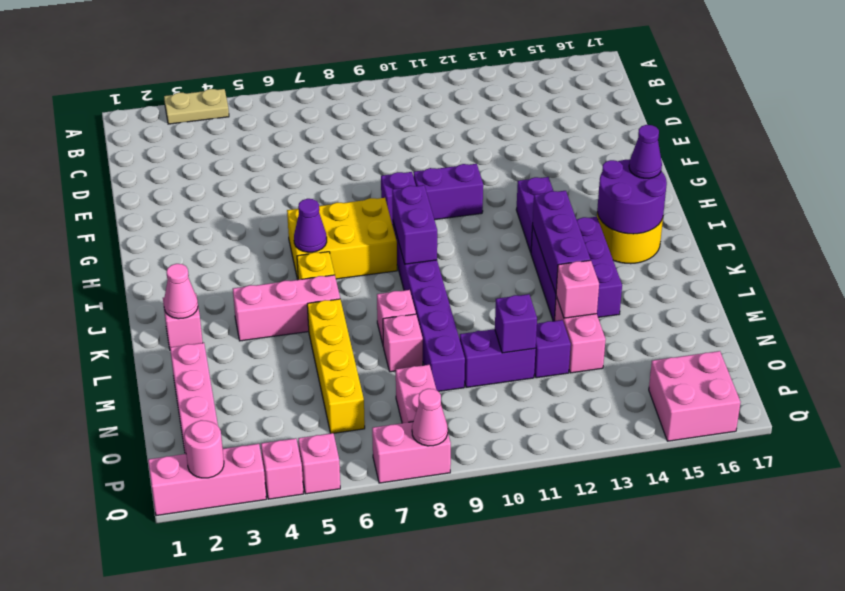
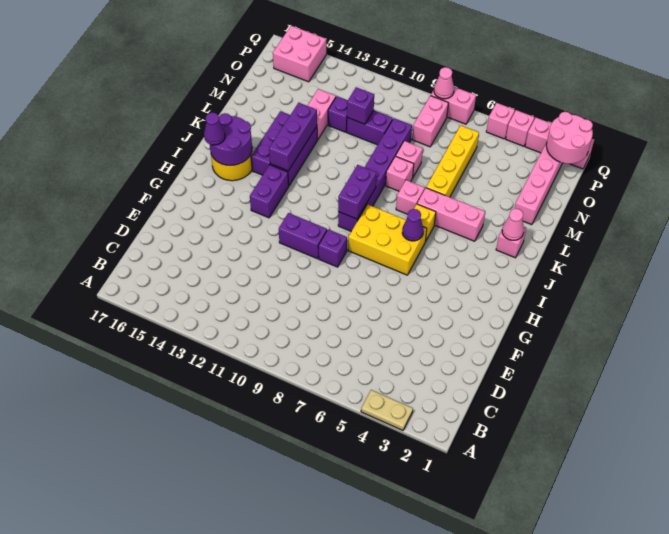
pink 1x1 brick [556,260,599,318] -> pink 1x1 brick moved to [396,180,425,214]
pink 1x1 round brick [184,420,224,478] -> pink 2x2 round brick [546,112,593,164]

